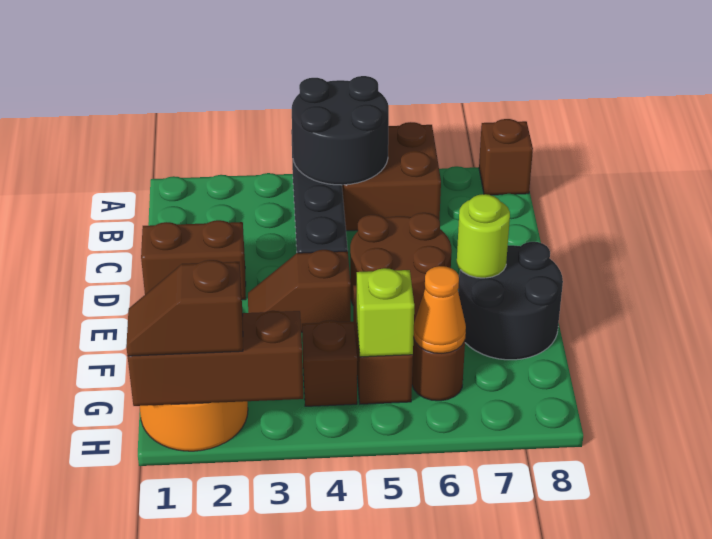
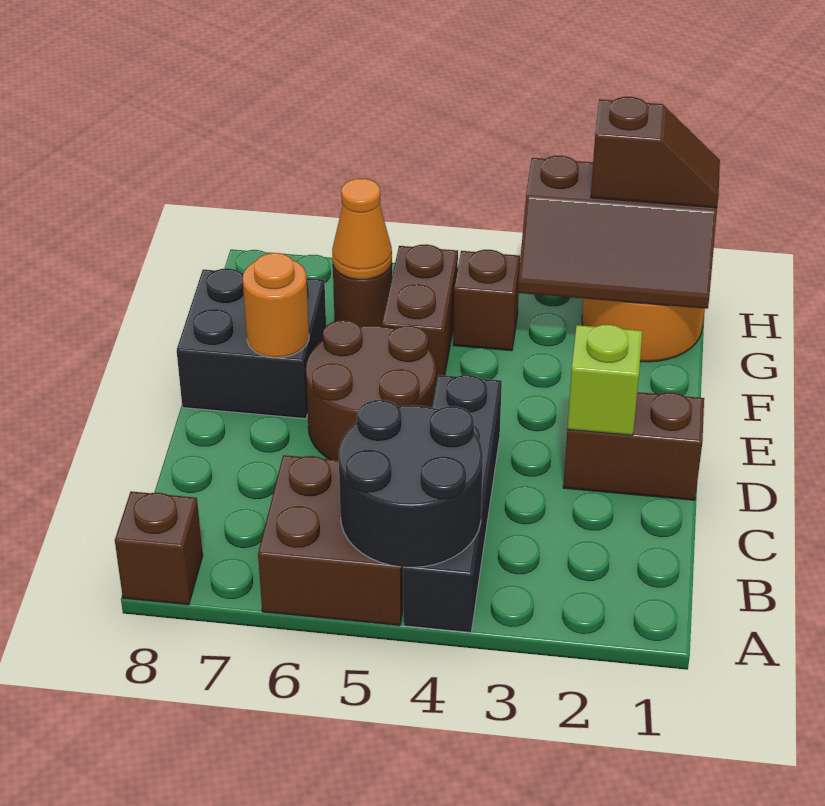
brown 1x2 slope [248,250,351,332] -> none
black 2x2 round brick [458,242,563,360] -> black 2x2 brick [177,268,326,419]
lime 1x1 round brick [457,194,510,278] -> orange 1x1 round brick [243,253,309,358]
lime 1x1 brick [357,268,414,357] -> lime 1x1 brick moved to [567,325,642,435]

